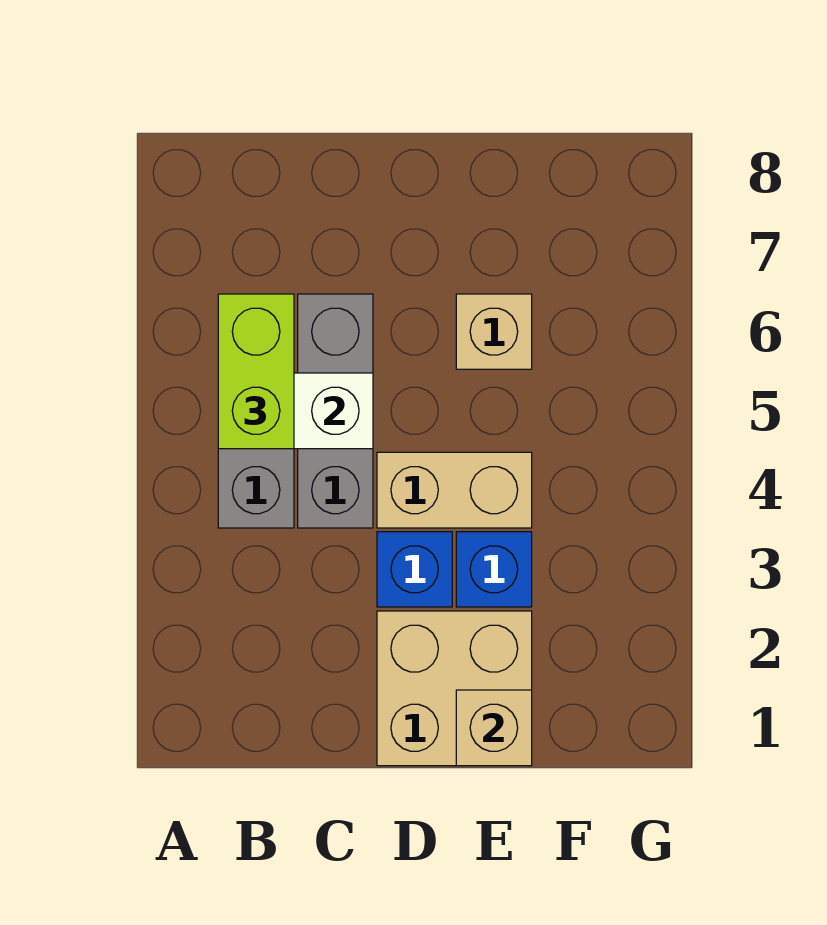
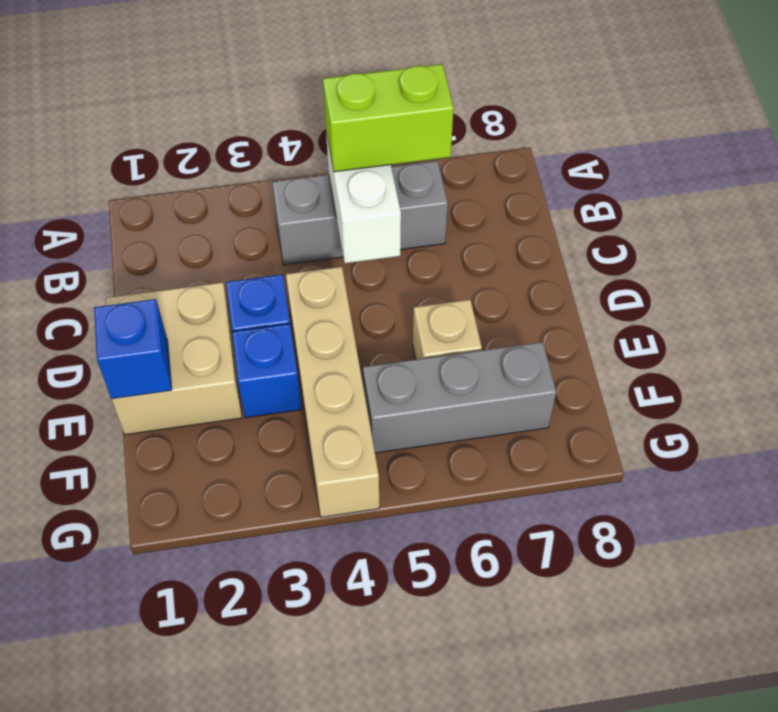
grey 1x3 brick [298,294,373,528] -> grey 1x3 brick moved to [363,342,556,453]
tan 1x2 brick [377,452,532,528] -> tan 1x4 brick [286,267,379,517]
tan 1x1 brick [456,690,532,766] -> blue 1x1 brick [94,299,172,399]

